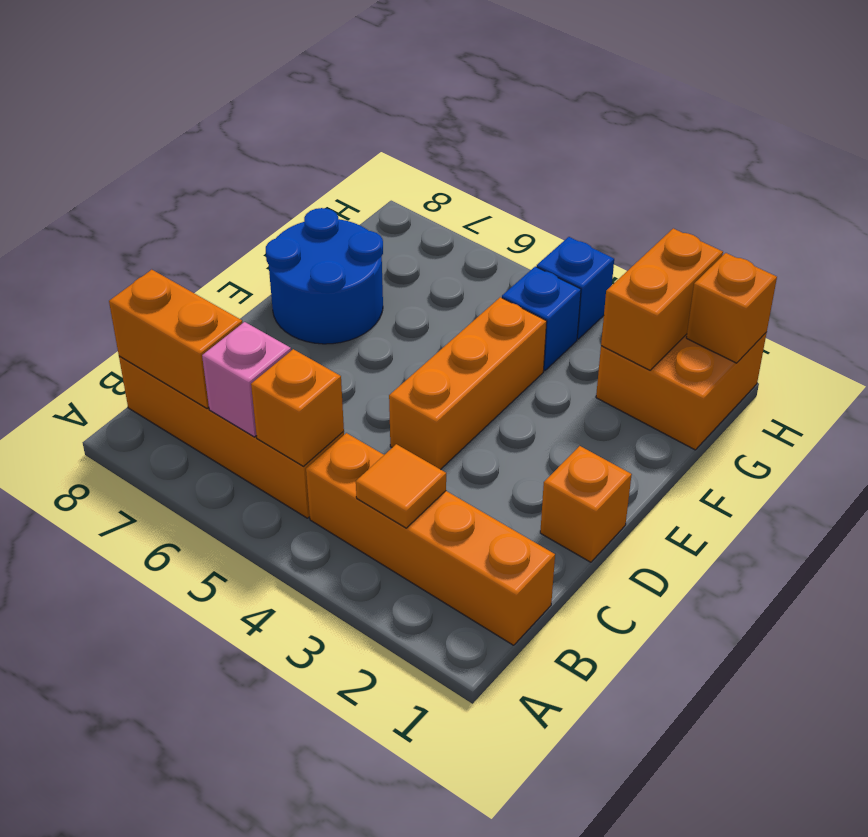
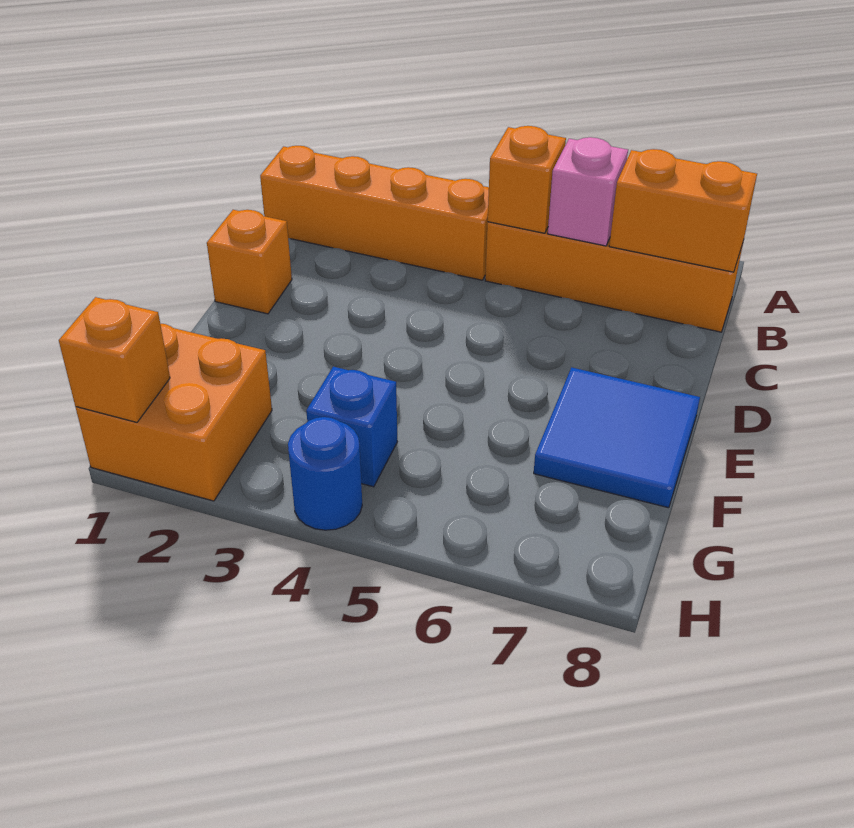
orange 1x1 tile [356,444,446,528] -> none
orange 1x3 brick [389,297,547,470] -> none
blue 2x2 round brick [266,208,383,344] -> blue 2x2 tile [534,367,700,508]
orange 1x2 brick [601,228,723,370] -> none
blue 1x1 brick [537,237,614,339] -> blue 1x1 round brick [288,417,362,530]

